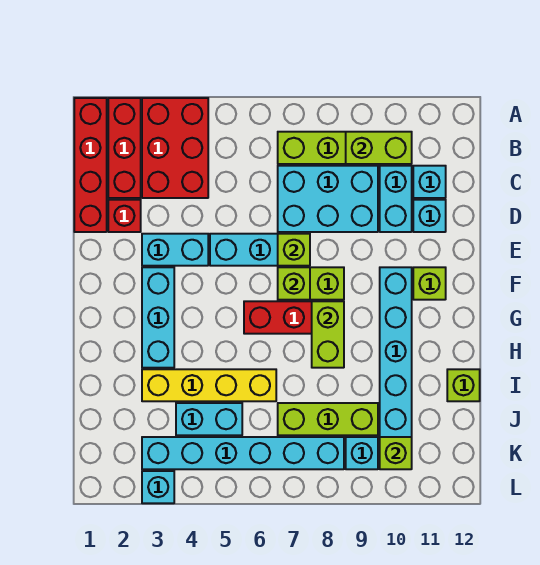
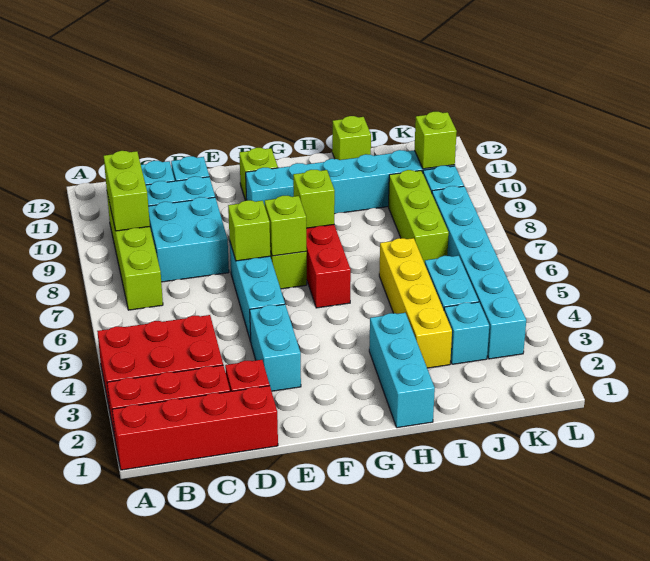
cyan 2x3 brick [278,166,378,232] -> cyan 2x2 brick [148,197,229,282]
cyan 1x3 brick [142,267,174,368] -> cyan 1x3 brick turned to [369,313,435,428]
lime 1x2 brick [312,301,344,368] -> lime 1x1 brick [293,170,335,228]
cyan 1x1 brick [142,471,174,503] -> cyan 1x1 brick moved to [444,302,489,364]

